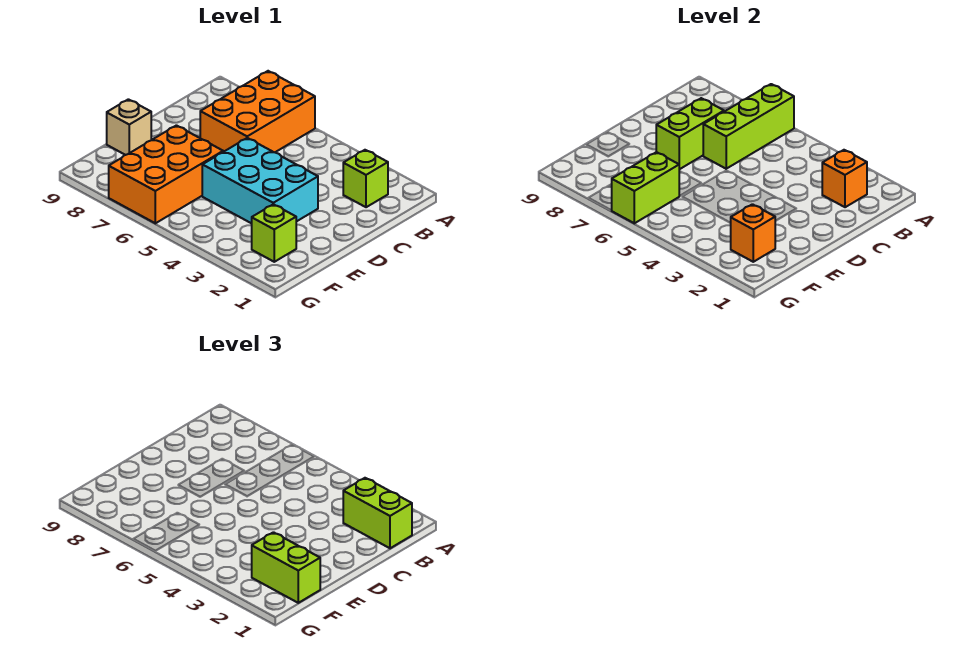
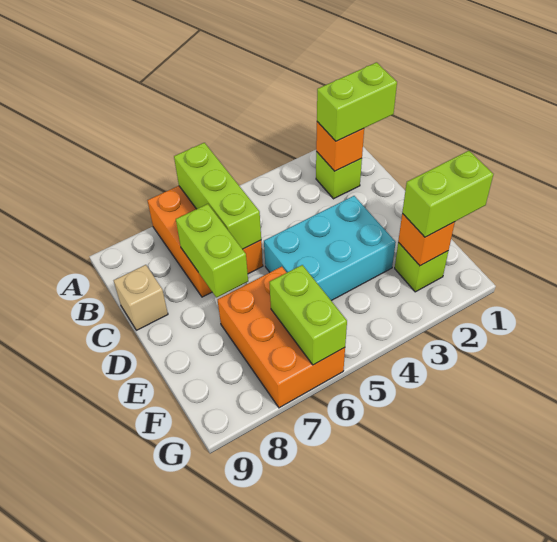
tan 1x1 brick [107,99,151,155] -> tan 1x1 brick moved to [114,265,168,330]

